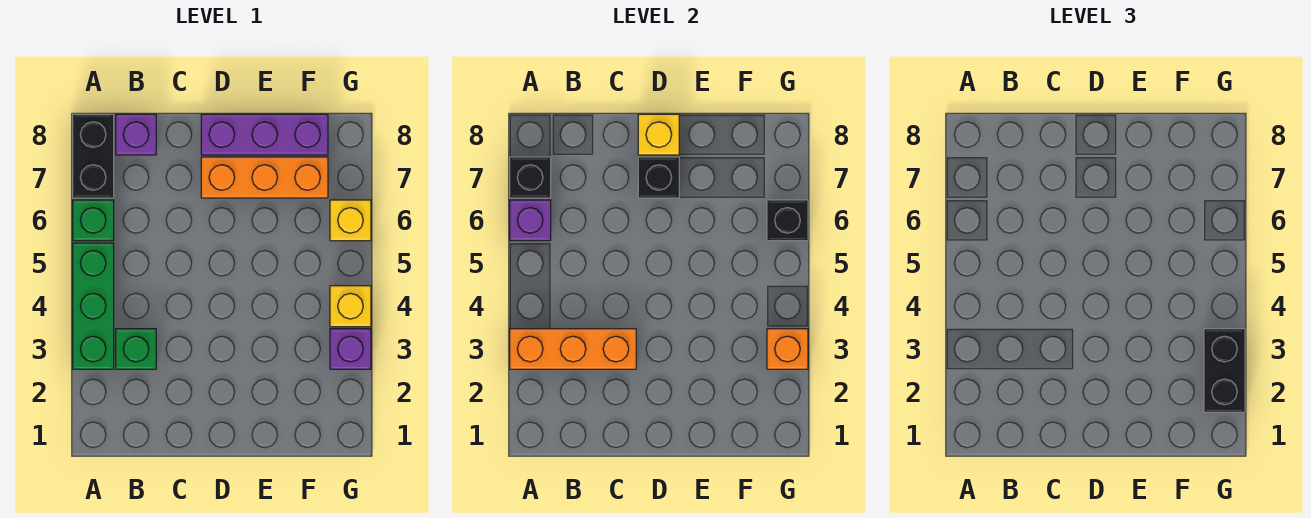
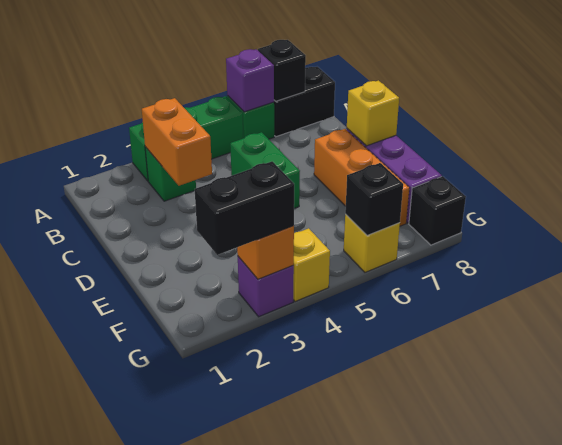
orange 1x3 brick [510,329,636,369] -> orange 1x2 brick [142,98,212,186]
purple 1x1 brick [116,114,156,155] -> none
none -> green 1x2 brick [230,132,300,208]
black 1x1 brick [638,157,679,198] -> black 1x1 brick moved to [409,176,466,245]

